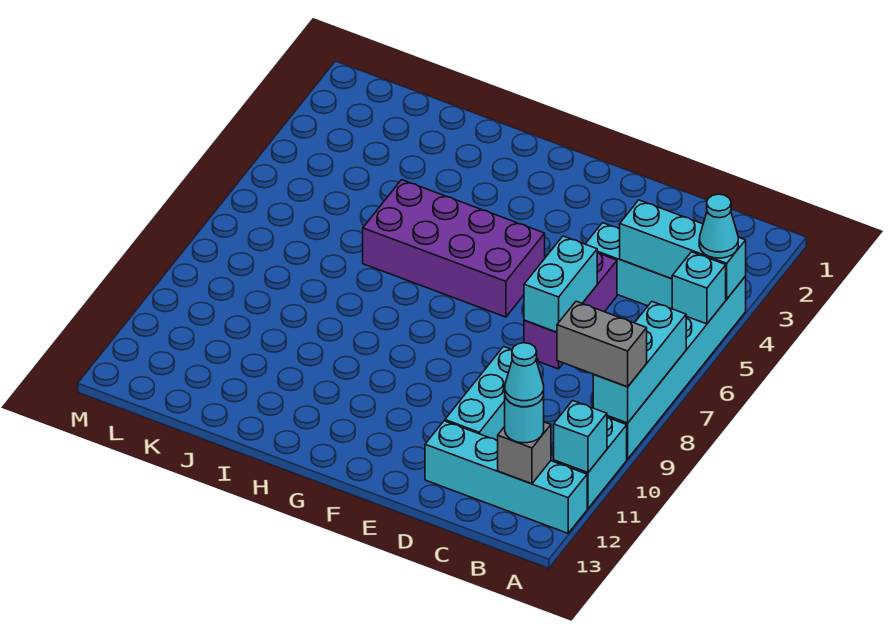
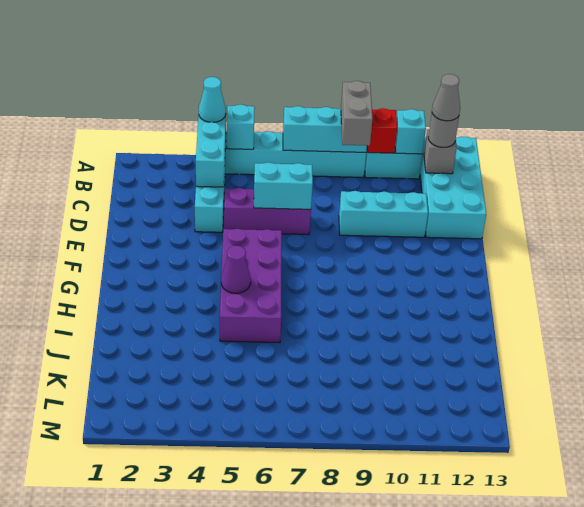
none -> red 1x1 brick [367,108,397,153]
cyan 1x4 brick [425,421,587,533] -> cyan 2x4 brick [420,137,486,239]
cyan 1x1 round brick [505,397,544,443] -> grey 1x1 round brick [428,114,459,147]
cyan 1x1 cone [505,343,544,407] -> grey 1x1 cone [432,74,460,121]
none -> purple 1x1 cone [221,246,251,293]

